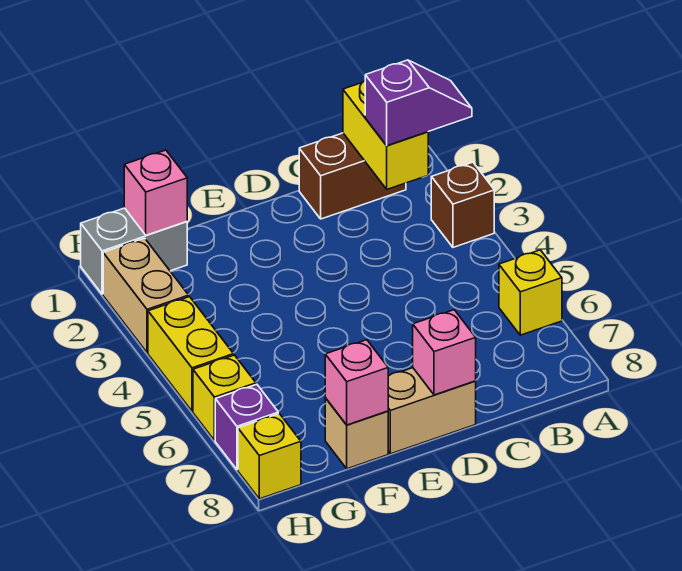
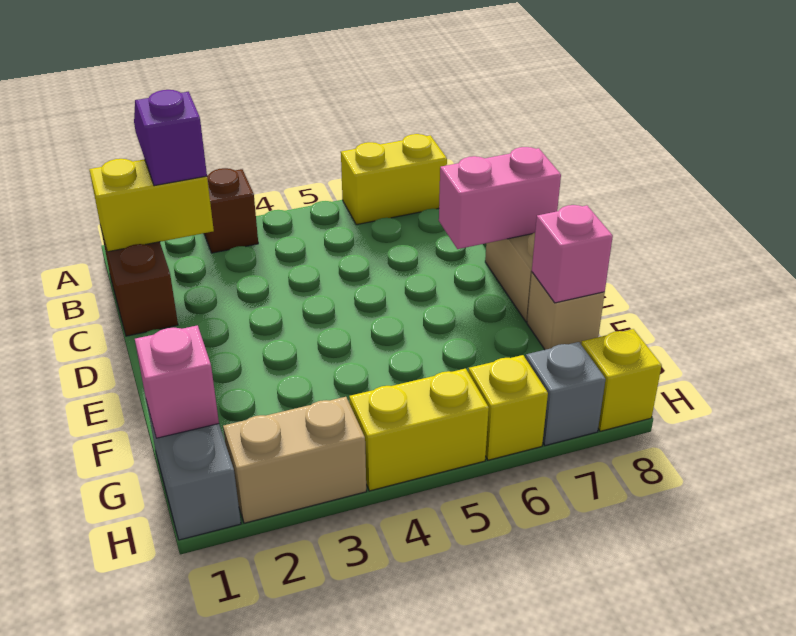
yellow 1x1 brick [499,250,562,335] -> yellow 1x2 brick [341,134,447,225]
pink 1x1 brick [413,310,476,395] -> pink 1x2 brick [439,147,561,249]
purple 1x1 brick [215,384,278,470] -> grey 1x1 brick [526,342,606,446]

